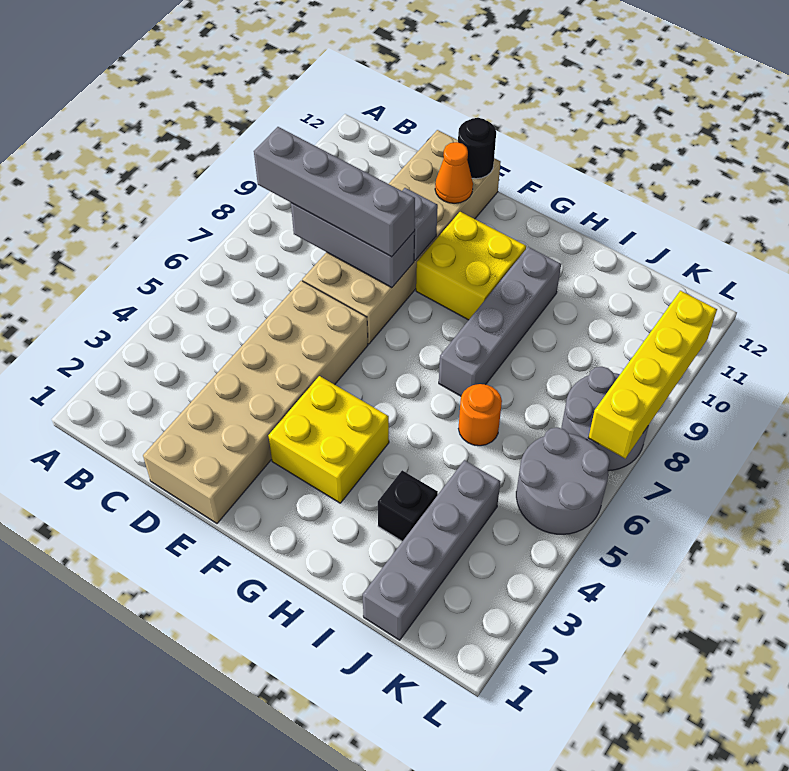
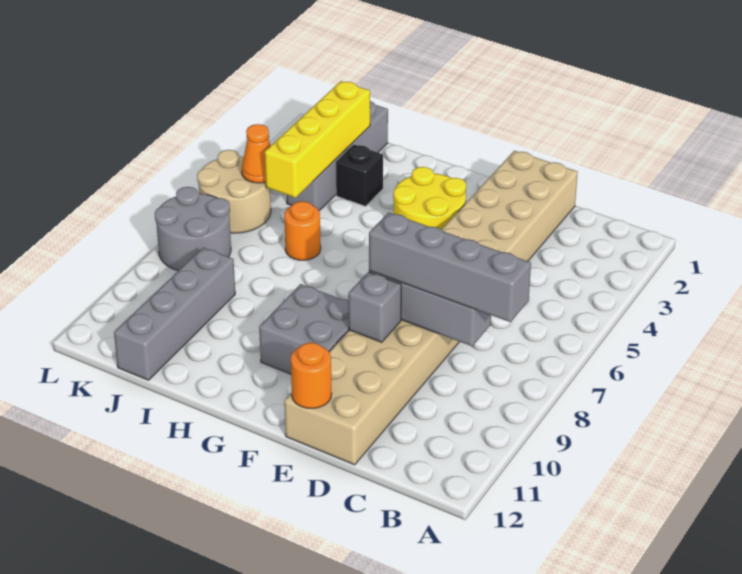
orange 1x1 cone [435,142,473,203] -> orange 1x1 cone moved to [242,124,270,183]
black 1x1 round brick [458,118,496,179] -> orange 1x1 round brick [291,343,332,408]
yellow 2x2 brick [268,376,389,503] -> yellow 2x2 round brick [393,167,466,229]
yellow 2x2 brick [416,212,526,320] -> grey 2x2 brick [259,284,349,374]
grey 1x4 brick [439,247,561,396] -> grey 1x4 brick moved to [114,248,235,380]
grey 2x2 round brick [516,427,610,534] -> tan 2x2 round brick [197,150,271,233]
yellow 1x4 brick [588,291,717,458] -> yellow 1x4 brick moved to [265,81,370,198]

